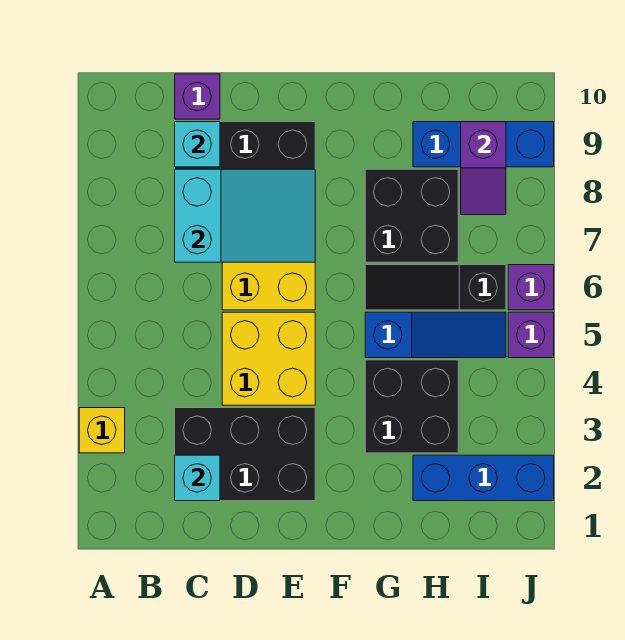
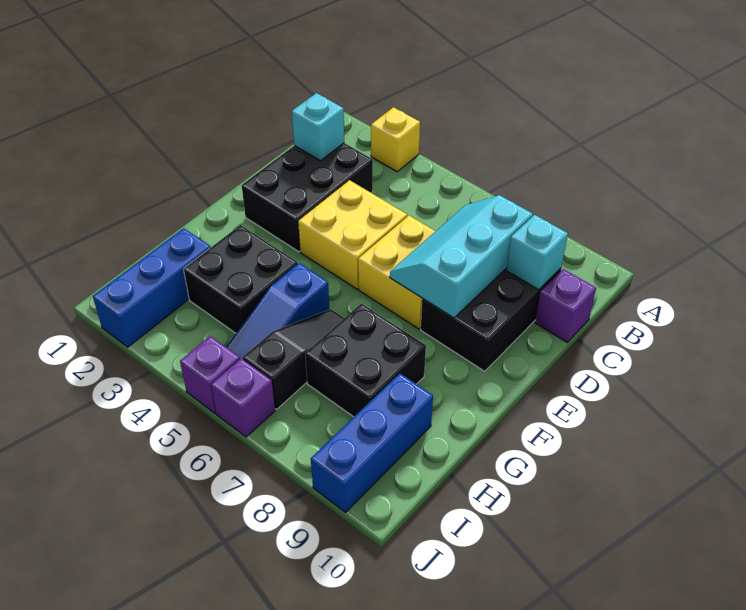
cyan 2x3 slope [175,169,315,262] -> cyan 2x3 slope turned to [390,195,533,318]
purple 1x2 slope [461,122,506,215] -> none

